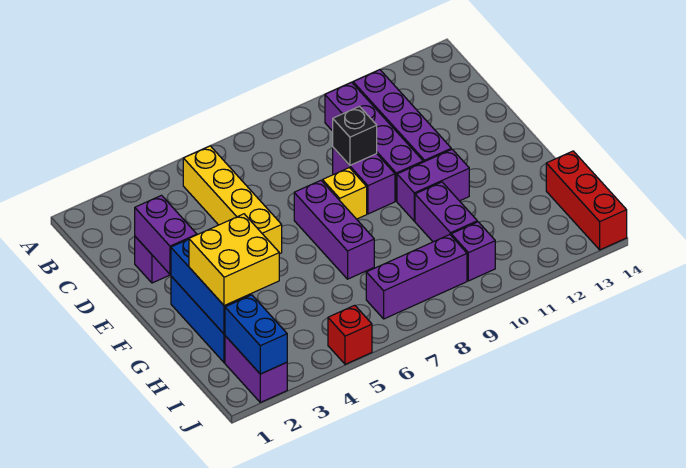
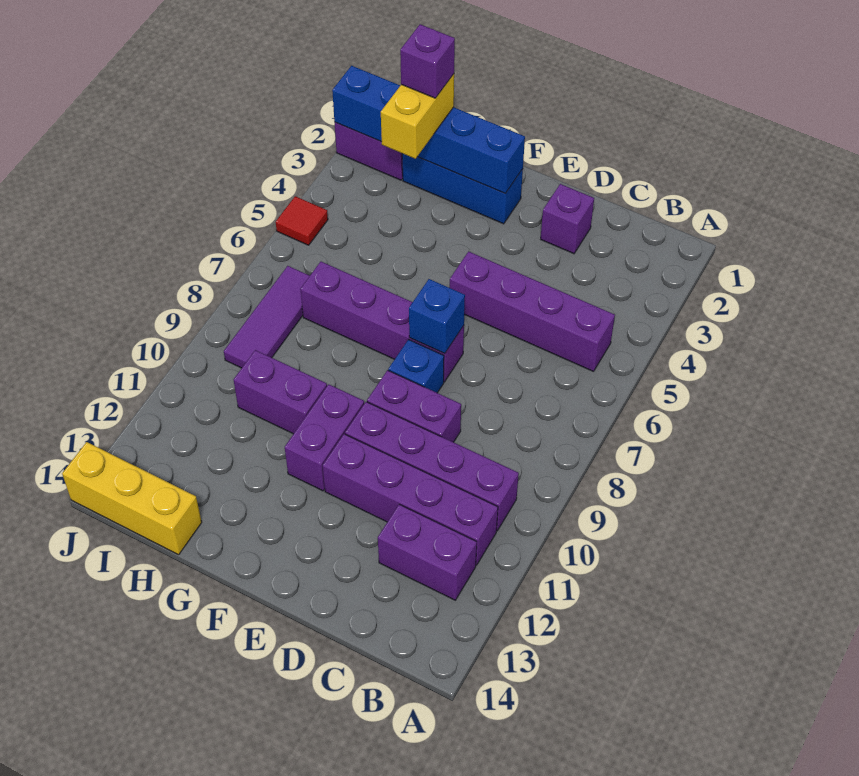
yellow 1x4 brick [183,146,282,254] -> purple 1x4 brick [450,252,615,371]
purple 1x2 brick [135,195,197,274] -> purple 1x2 brick moved to [378,504,477,600]
black 1x1 brick [333,106,377,165] -> none
purple 1x3 brick [294,180,374,279] -> purple 1x4 brick [300,262,464,382]
none -> blue 1x1 brick [409,279,465,354]
yellow 1x1 brick [322,168,367,219] -> blue 1x1 brick [388,340,444,393]
yellow 2x2 brick [189,214,279,306] -> yellow 1x2 brick [381,74,454,159]
red 1x3 brick [546,151,627,250] -> yellow 1x3 brick [62,442,202,555]
purple 1x3 brick [366,235,467,319] -> purple 1x3 tile [224,266,310,368]
purple 1x1 brick [451,222,495,281] -> purple 1x1 brick moved to [400,24,455,98]
red 1x1 brick [328,305,372,364] -> red 1x1 tile [276,196,328,245]

